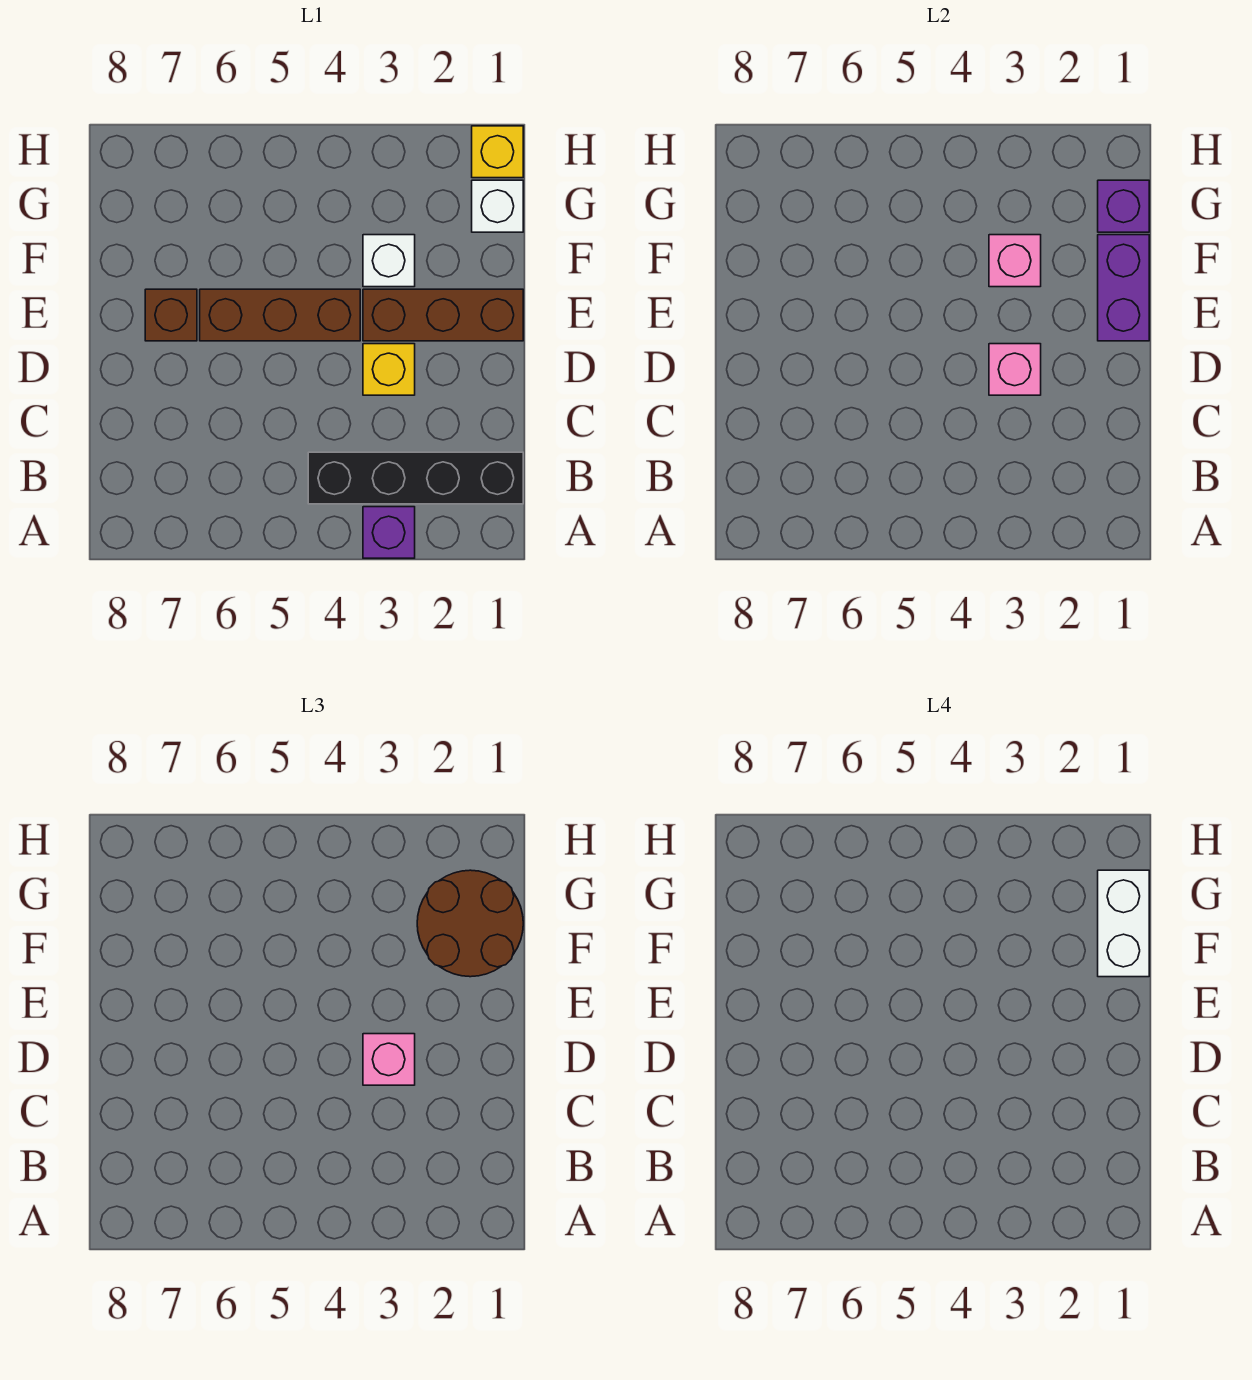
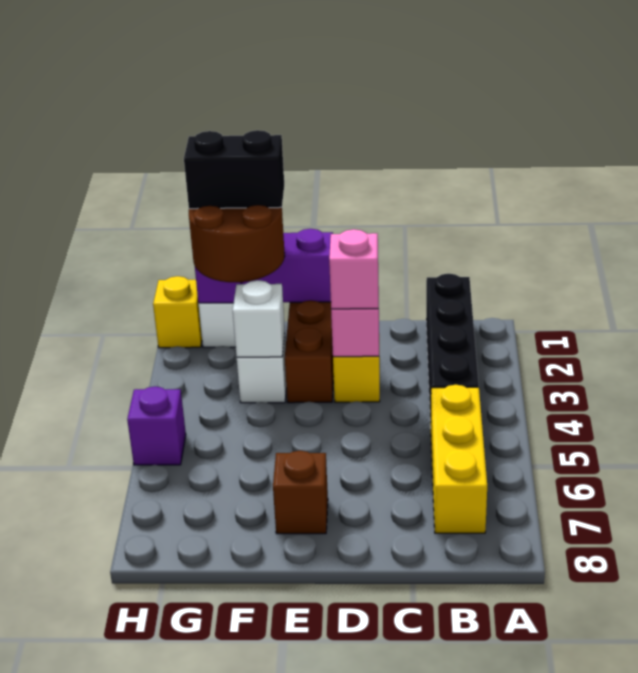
purple 1x1 brick [363,507,415,558] -> purple 1x1 brick moved to [127,386,186,465]
none -> yellow 1x3 brick [431,385,487,533]
brown 1x3 brick [200,289,360,341] -> none
white 1x2 brick [1098,870,1149,977] -> black 1x2 brick [184,130,284,209]
pink 1x1 brick [989,235,1041,287] -> white 1x1 brick [233,280,285,357]

